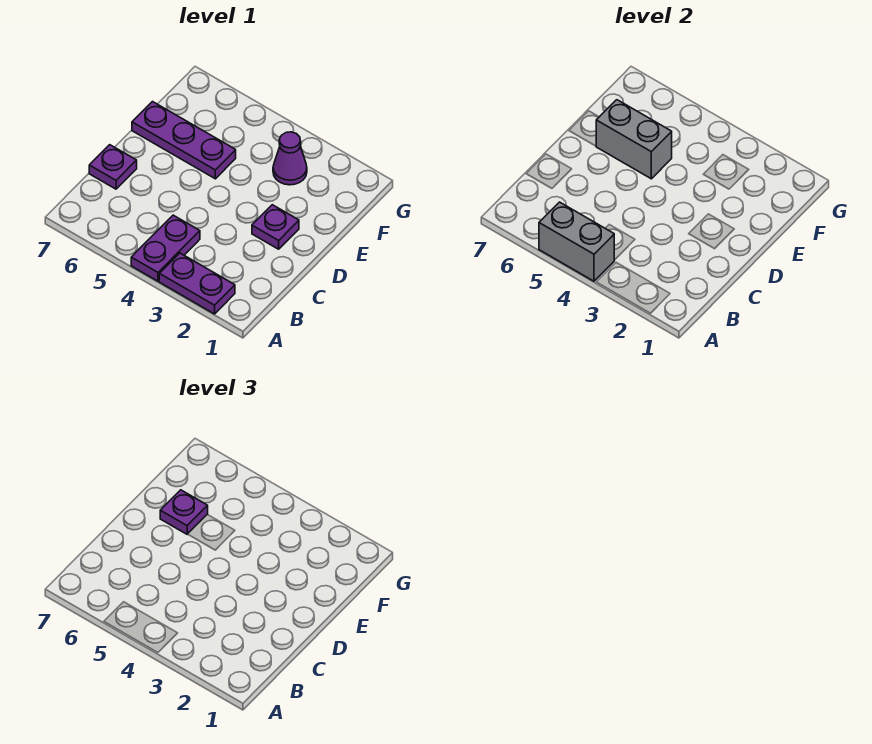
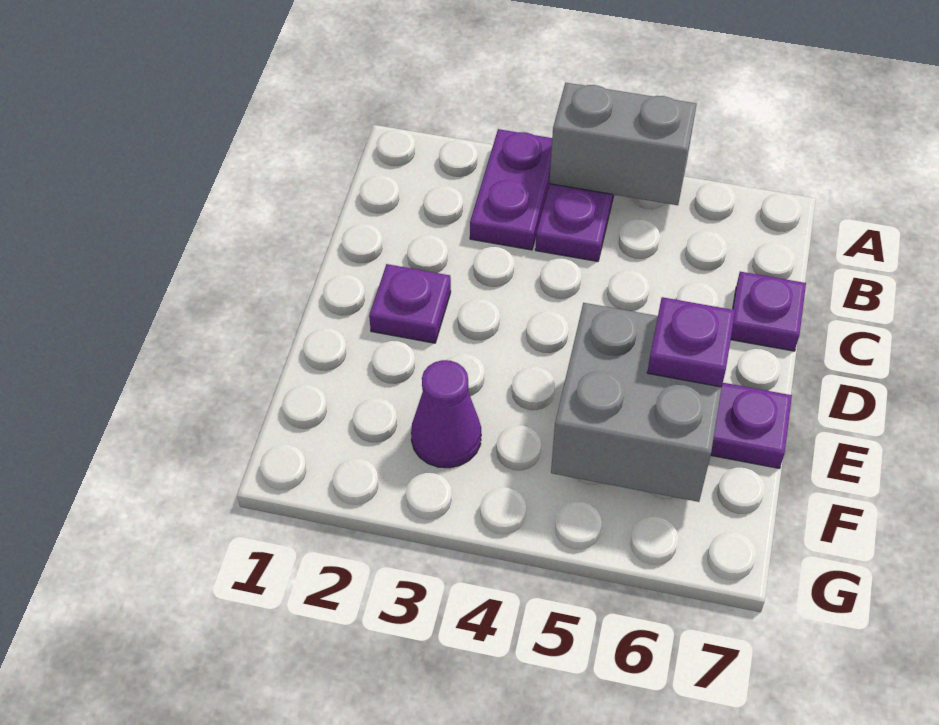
purple 1x2 plate [159,253,235,314] -> purple 1x2 plate turned to [470,129,552,250]
grey 1x2 brick [596,100,672,179] -> grey 2x2 brick [551,303,722,502]

